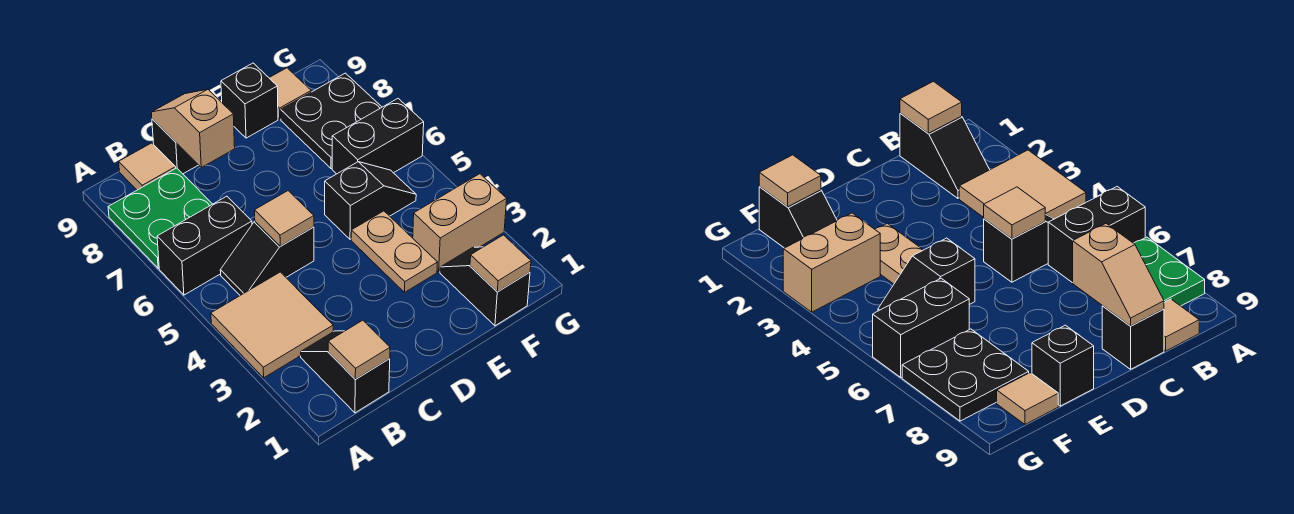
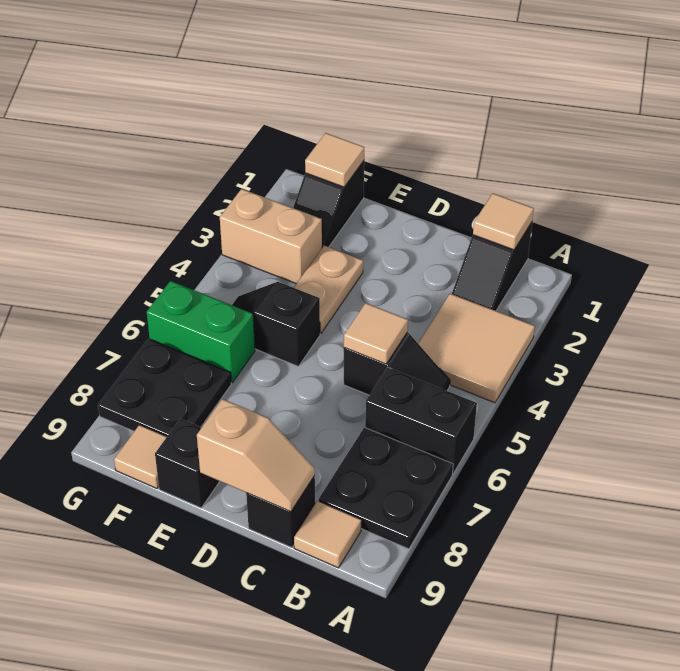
green 2x2 plate [108,168,212,268] -> black 2x2 plate [319,427,453,549]
tan 1x2 slope [151,89,235,167] -> tan 1x2 slope turned to [197,399,315,512]
black 1x2 brick [332,99,424,174] -> green 1x2 brick [147,281,255,383]

